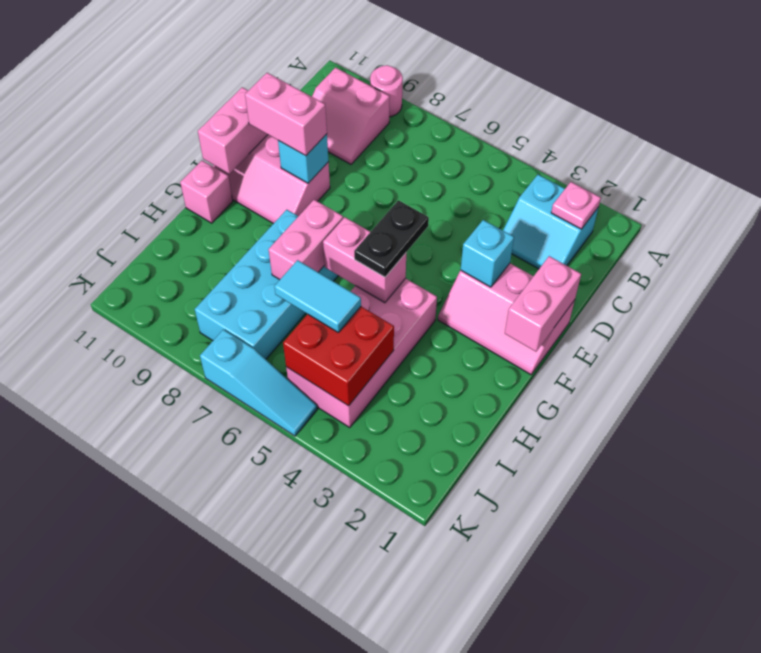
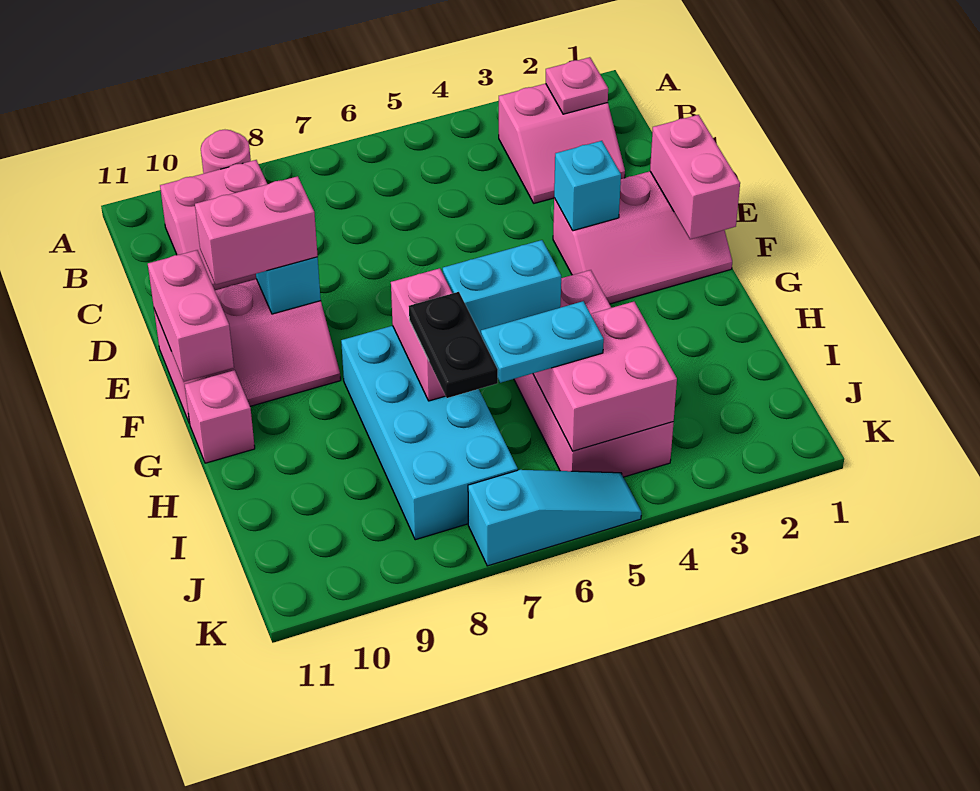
cyan 2x2 slope [503,175,599,269] -> pink 2x2 slope [499,84,625,203]
black 1x2 plate [354,200,429,277] -> black 1x2 plate moved to [409,292,498,398]
pink 1x2 brick [323,217,406,303] -> cyan 1x2 brick [442,240,561,335]
red 2x2 brick [283,307,394,406] -> pink 2x2 brick [533,302,677,451]
cyan 1x2 tile [274,260,361,332] -> cyan 1x2 plate [481,301,604,383]

